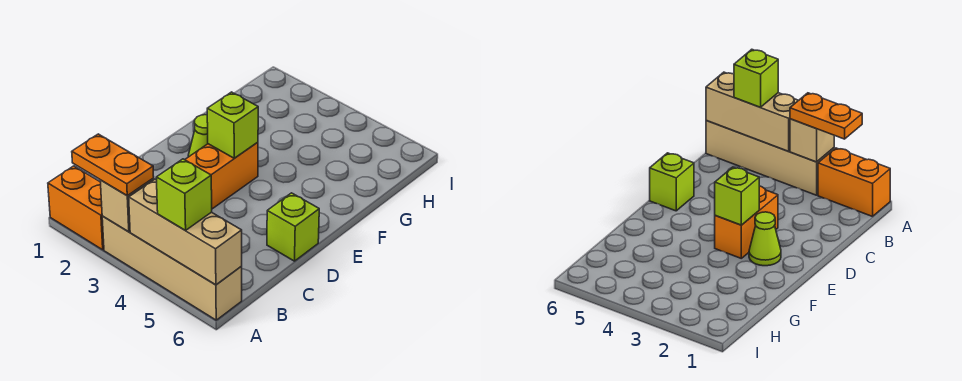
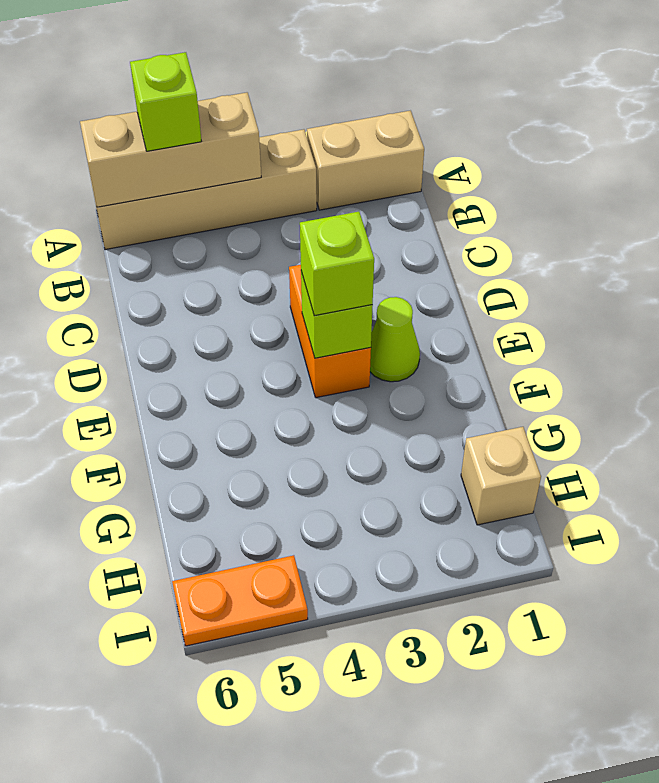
orange 1x2 brick [48,166,104,250] -> tan 1x2 brick [307,111,424,210]
orange 1x2 plate [72,134,154,196] -> orange 1x2 plate moved to [172,555,308,646]
tan 1x1 brick [100,179,154,232] -> tan 1x1 brick moved to [461,427,541,525]
lime 1x1 brick [267,193,319,261] -> lime 1x1 brick moved to [300,212,374,316]

